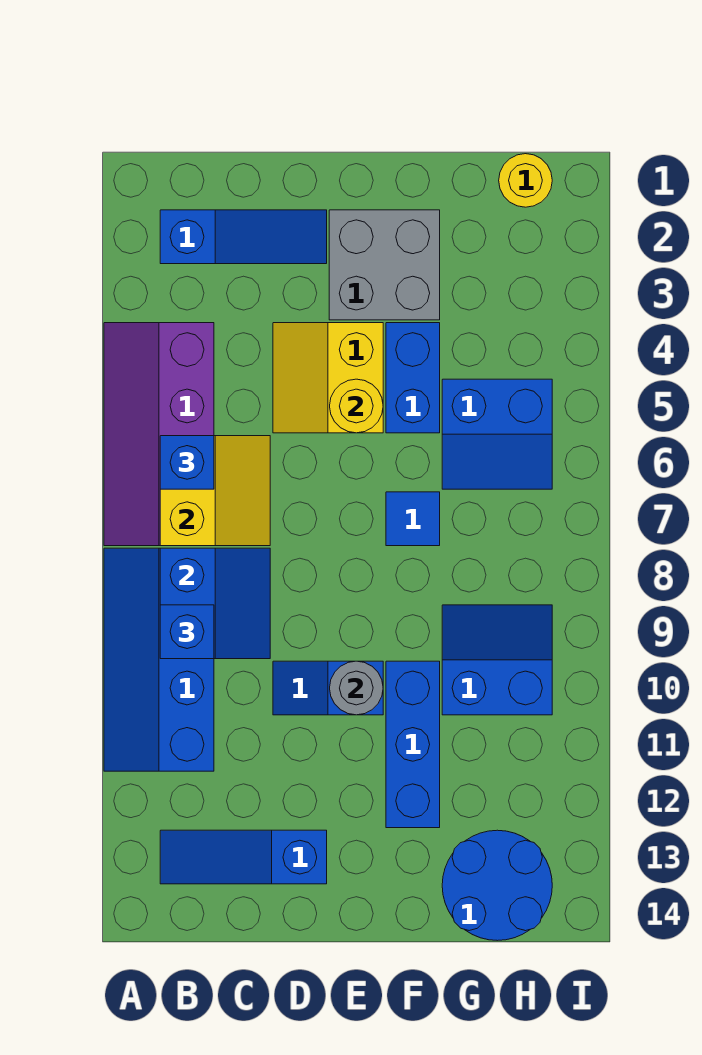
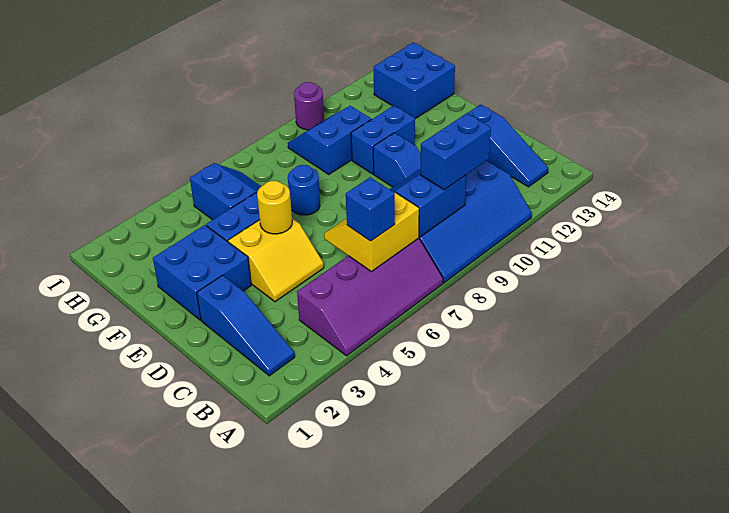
blue 1x3 slope [160,210,327,264] -> blue 1x3 slope turned to [197,275,295,376]
blue 1x1 brick [160,605,214,659] -> blue 1x2 brick [420,113,491,190]
grey 2x2 brick [329,210,440,320] -> blue 2x2 brick [153,225,251,320]
grey 1x1 round brick [330,661,383,715] -> none
blue 1x1 tile [386,492,440,546] -> blue 1x1 round brick [288,165,320,215]
blue 1x3 brick [386,661,440,828] -> blue 1x2 brick [351,106,415,174]
blue 2x2 slope [442,605,552,715] -> blue 2x2 slope turned to [288,106,371,174]
blue 2x2 round brick [442,830,552,941] -> blue 2x2 brick [374,43,455,119]
yellow 1x1 round brick [499,154,552,207] -> none
none -> purple 1x1 round brick [294,82,324,130]

